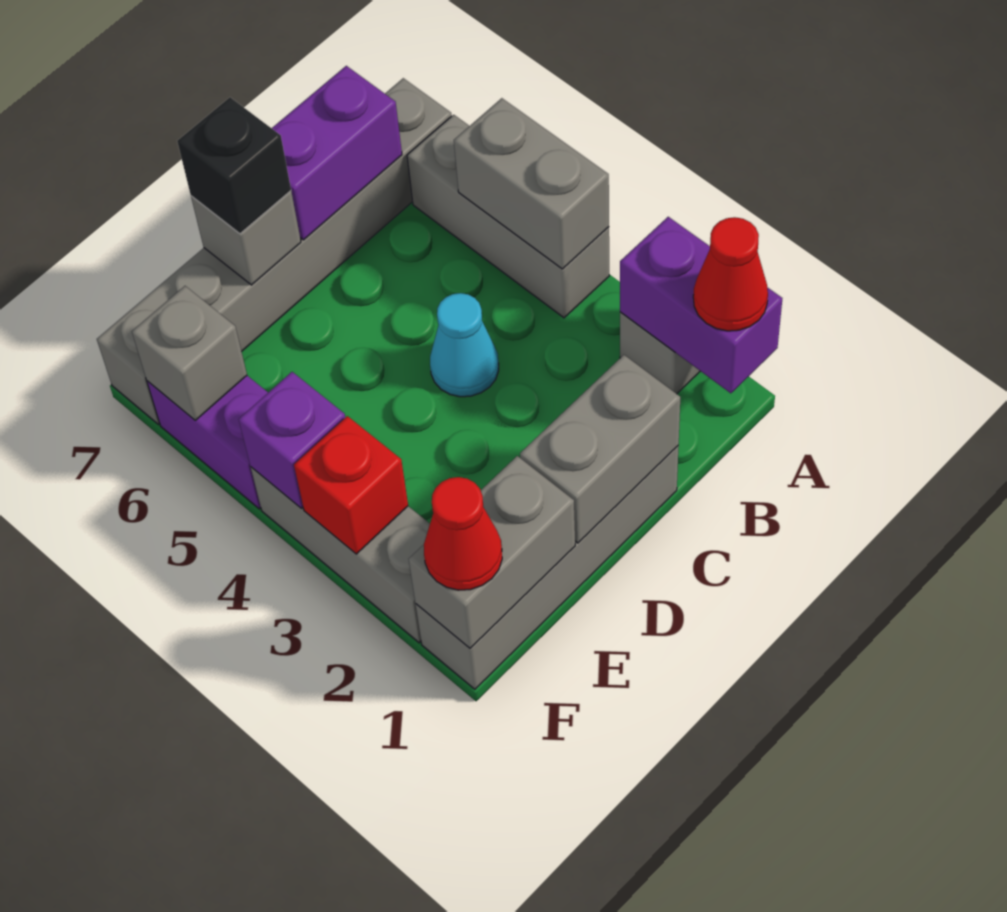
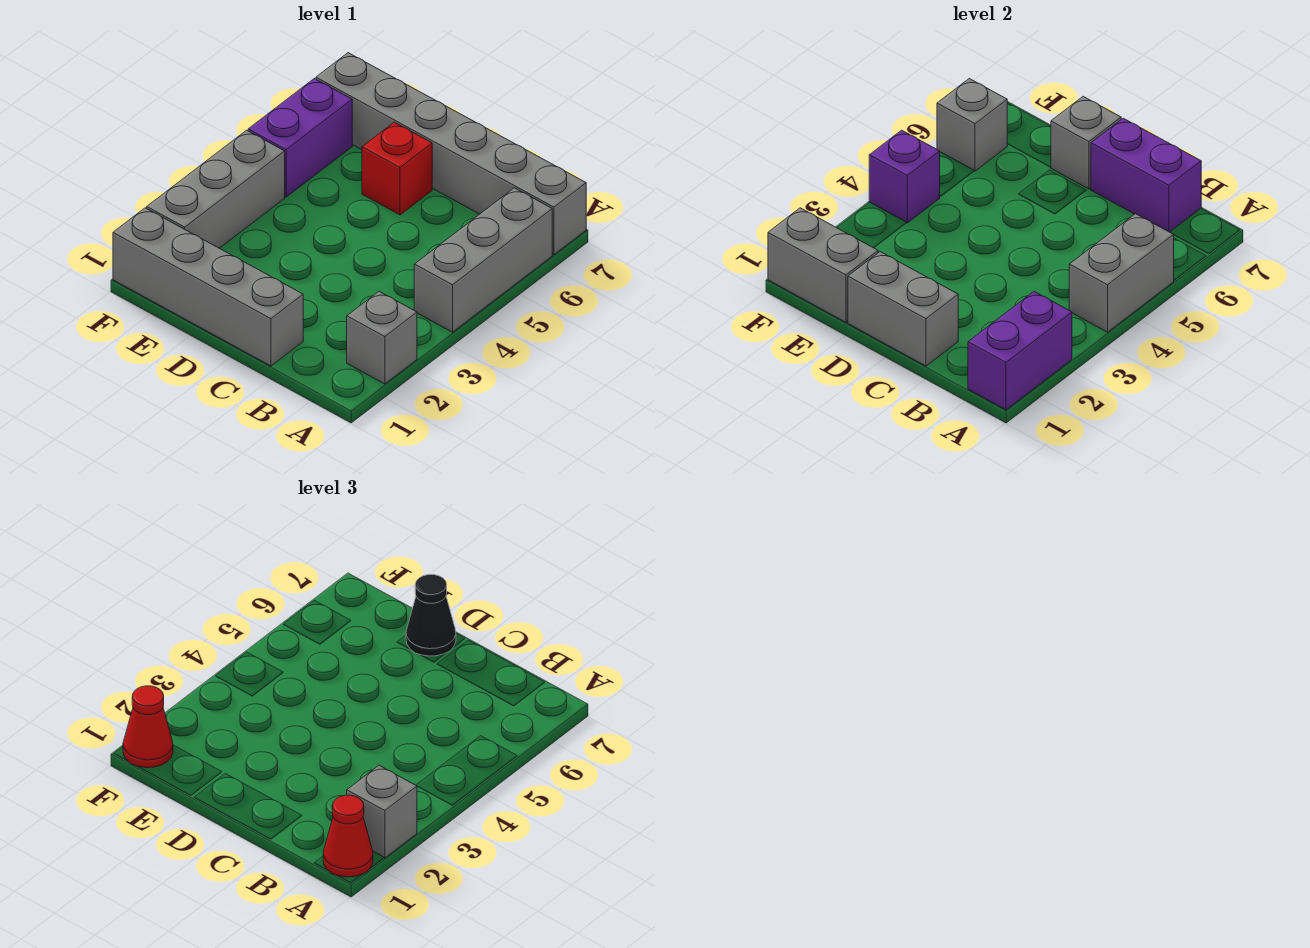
none -> grey 1x1 brick [347,766,417,858]
cyan 1x1 cone [430,293,499,397] -> none
black 1x1 brick [177,97,291,234] -> black 1x1 cone [406,575,456,656]
red 1x1 brick [294,416,408,554] -> red 1x1 brick moved to [362,122,432,215]

